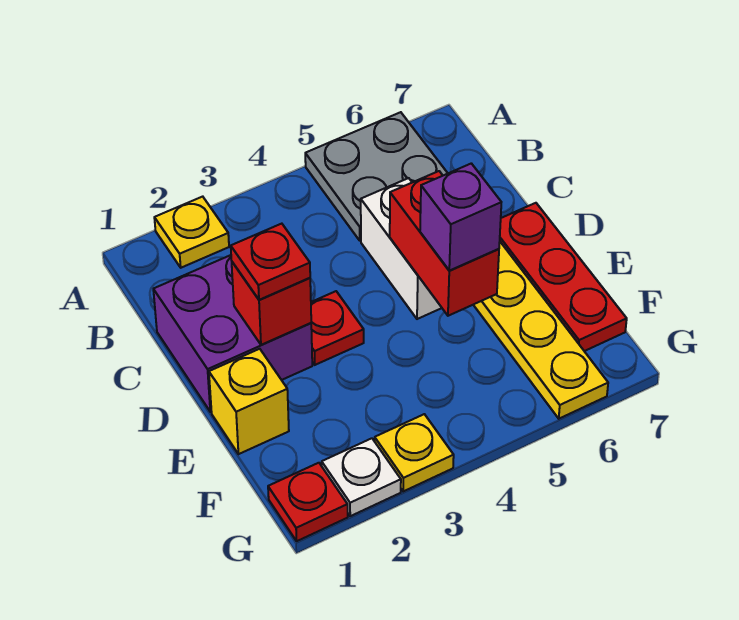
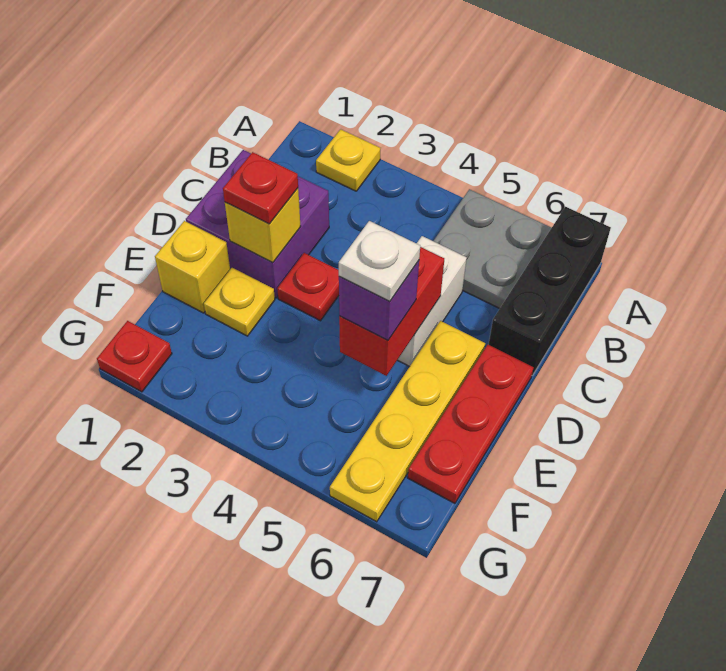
none -> black 1x3 brick [489,207,611,376]
red 1x1 brick [232,262,311,345] -> yellow 1x1 brick [225,188,301,263]
white 1x1 plate [322,438,401,516] -> white 1x1 plate moved to [339,221,420,302]
yellow 1x1 plate [375,414,454,491] -> yellow 1x1 plate moved to [204,268,275,336]

